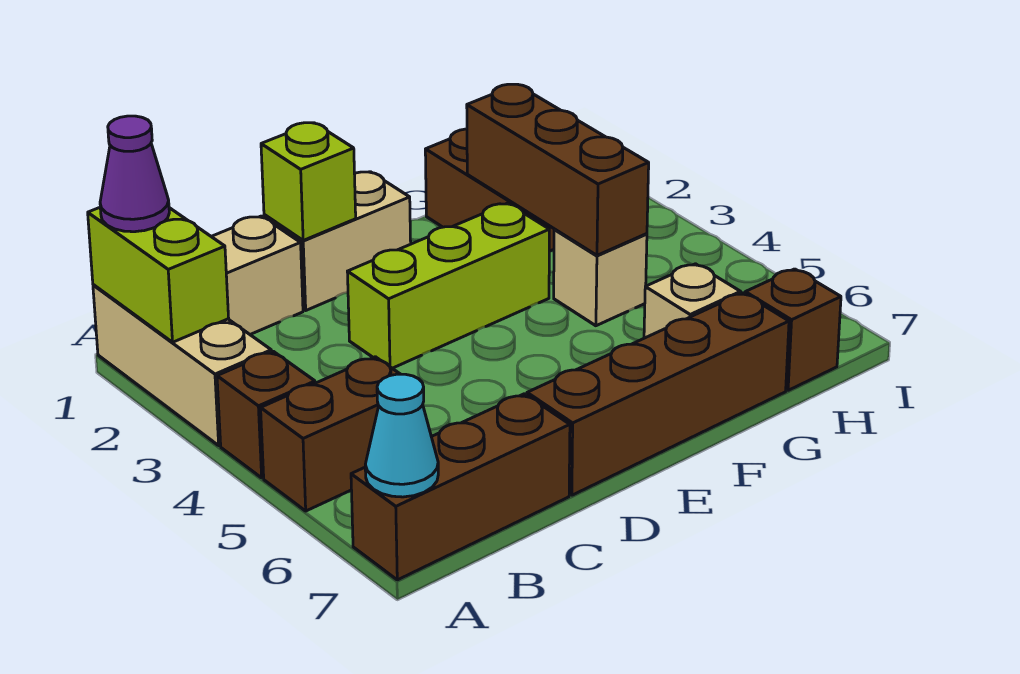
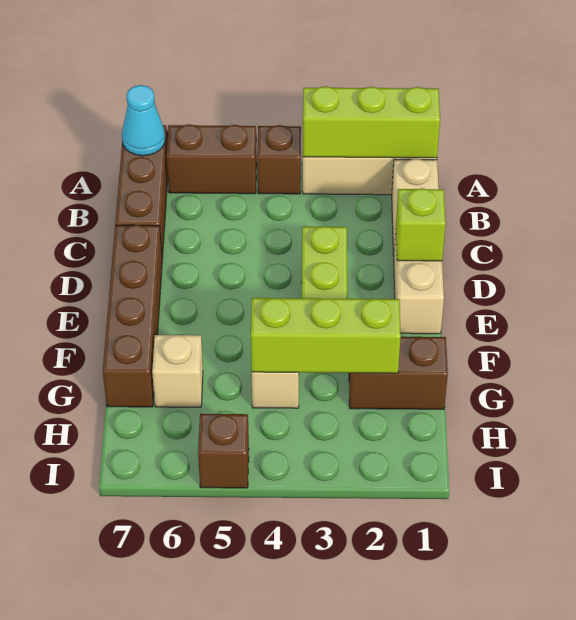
lime 1x2 brick [88,208,229,342] -> lime 1x3 brick [303,86,440,158]
purple 1x1 cone [100,116,169,232] -> none
brown 1x2 brick [261,357,400,511] -> brown 1x2 brick turned to [167,124,257,194]
brown 1x3 brick [467,84,649,255] -> lime 1x3 brick [251,298,401,373]
brown 1x1 brick [745,269,841,390] -> brown 1x1 brick moved to [198,414,249,488]

